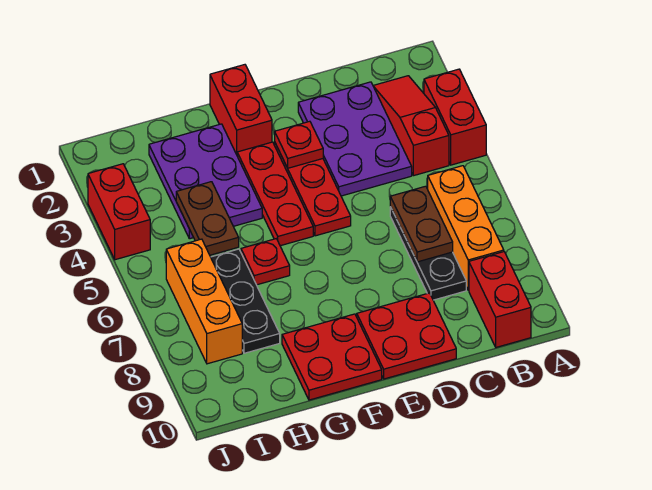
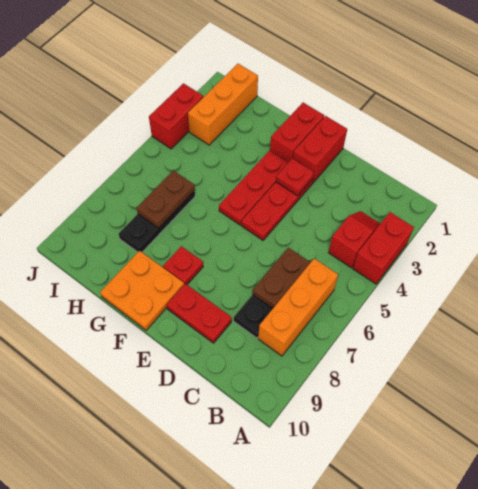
red 1x3 slope [373,76,449,176] -> red 1x2 slope [328,211,380,268]
red 1x2 brick [469,252,531,347] -> red 1x2 brick moved to [293,116,347,183]
purple 2x3 plate [298,82,412,196] -> none
red 2x2 plate [357,293,456,379] -> red 1x2 plate [167,284,232,343]
red 2x2 plate [282,314,382,400] -> orange 2x2 plate [100,251,184,330]
purple 2x3 plate [149,124,262,239] -> none
red 1x1 plate [241,239,290,285] -> red 1x1 plate moved to [163,246,203,285]
brown 1x2 plate [176,182,239,255] -> brown 1x2 plate moved to [137,171,195,228]
orange 1x3 brick [166,239,242,364] -> orange 1x3 brick moved to [188,64,258,145]

